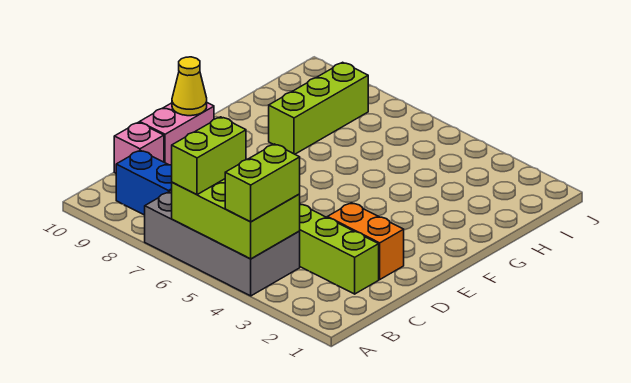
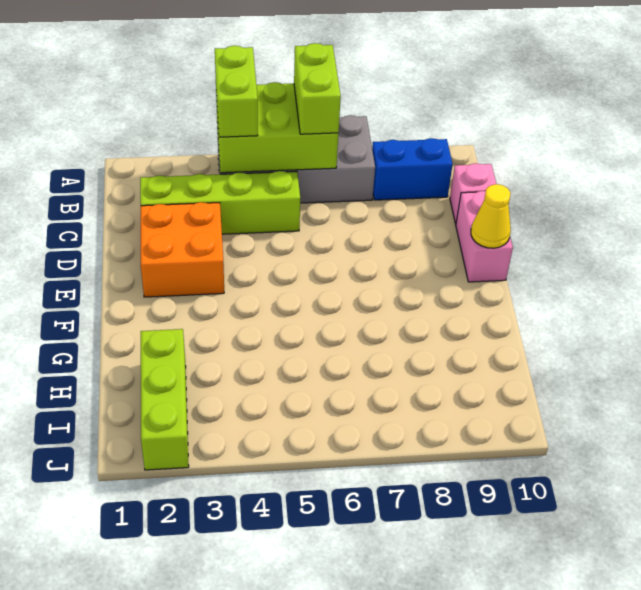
orange 1x2 brick [327,203,404,279] -> orange 2x2 brick [141,202,224,297]
lime 1x3 brick [269,62,368,154] -> lime 1x3 brick moved to [141,329,189,470]

